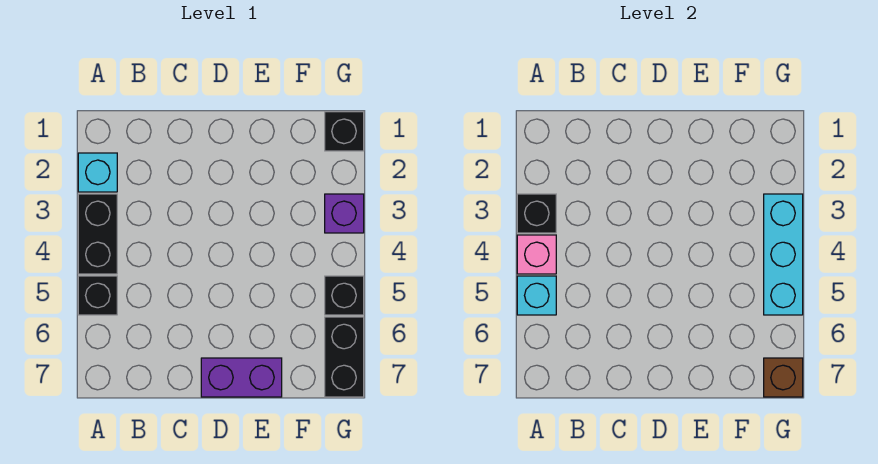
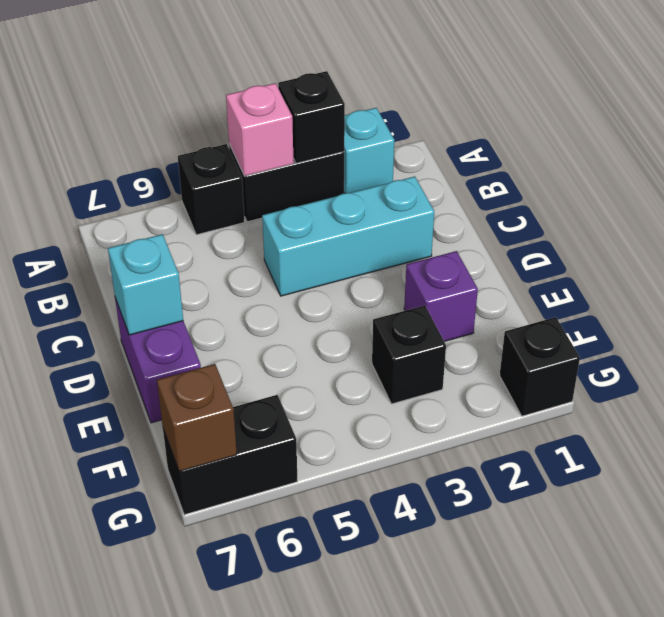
cyan 1x1 brick [517,276,556,315] -> cyan 1x1 brick moved to [108,234,183,335]
purple 1x1 brick [325,194,364,233] -> purple 1x1 brick moved to [404,251,478,341]
cyan 1x3 brick [764,194,803,315] -> cyan 1x3 brick moved to [262,177,434,296]
black 1x1 brick [325,276,364,315] -> black 1x1 brick moved to [372,305,446,404]

